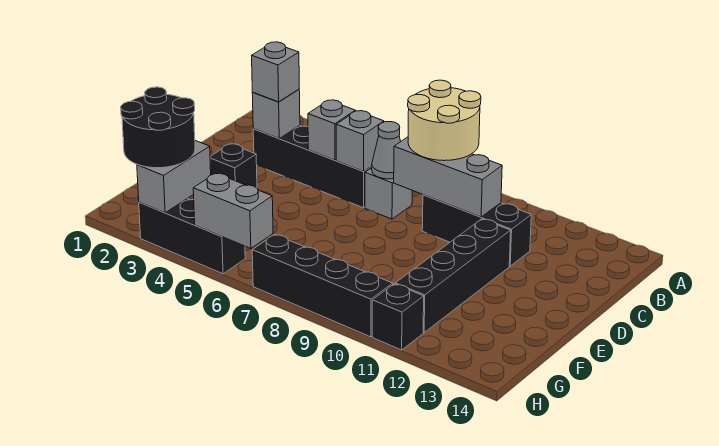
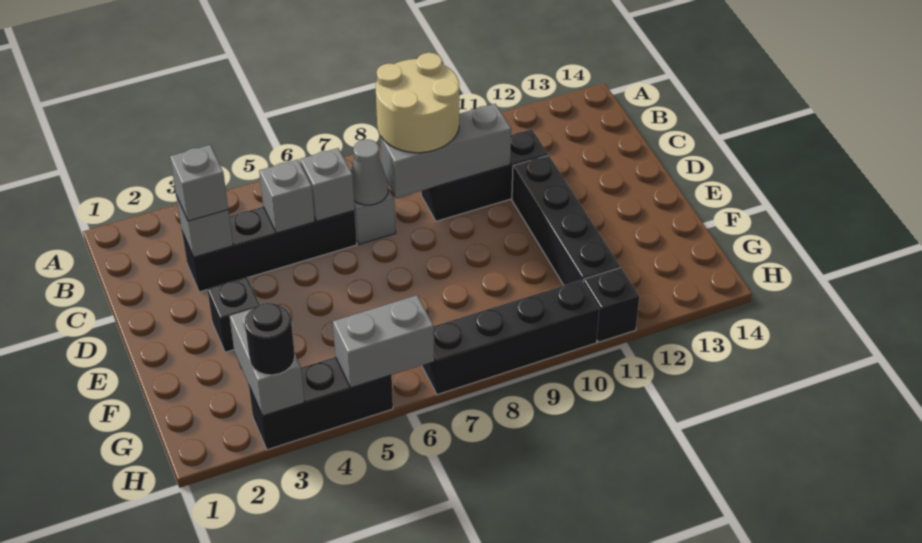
black 2x2 round brick [121,87,195,168] -> black 1x1 round brick [245,303,295,375]

